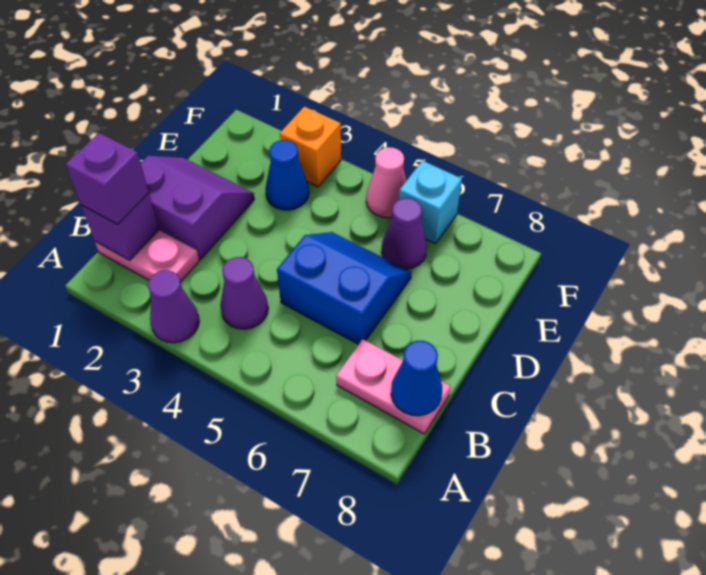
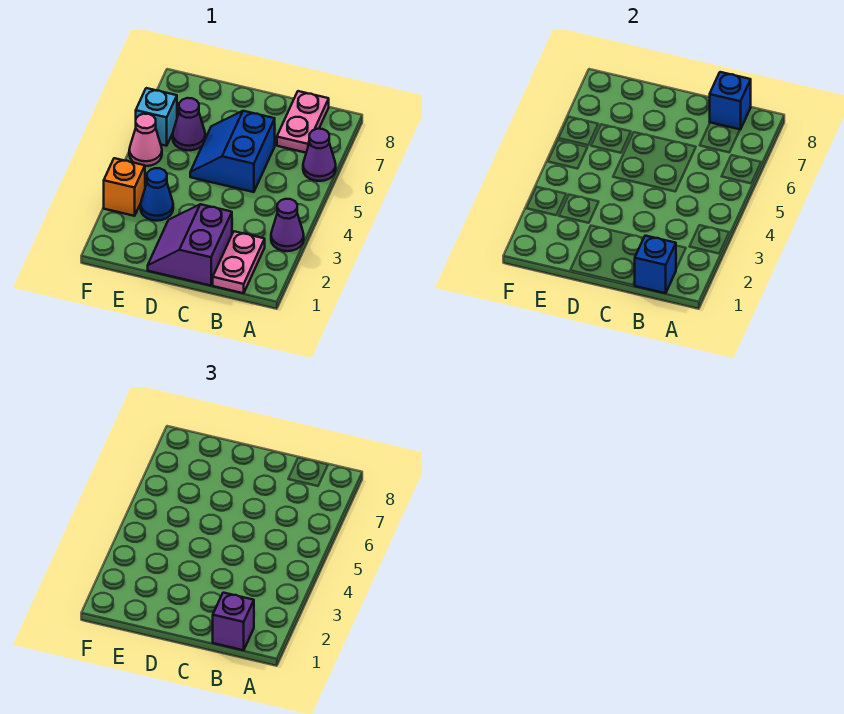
purple 1x1 brick [81,193,159,260] -> blue 1x1 brick [635,236,676,293]
purple 1x1 cone [220,257,268,329] -> purple 1x1 cone moved to [303,129,336,181]
blue 1x1 cone [391,341,442,416] -> blue 1x1 brick [710,72,751,130]

